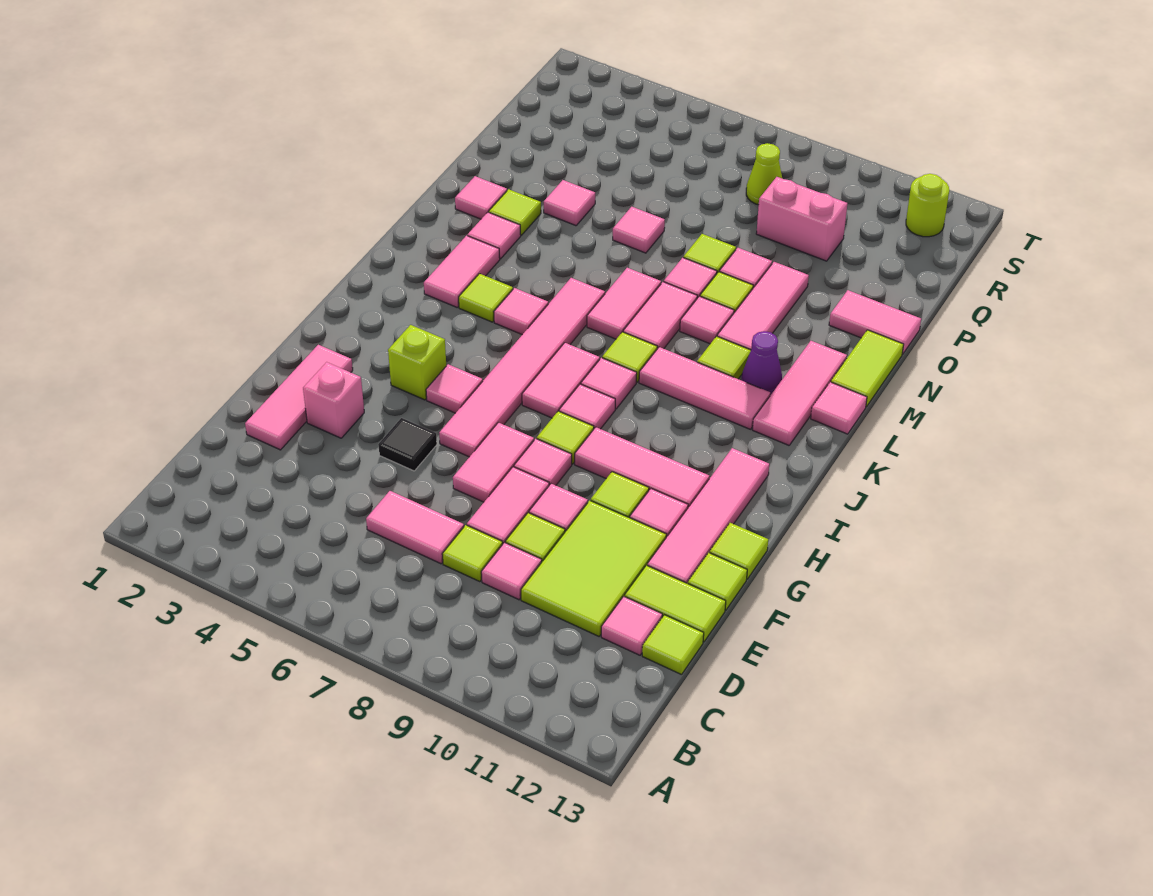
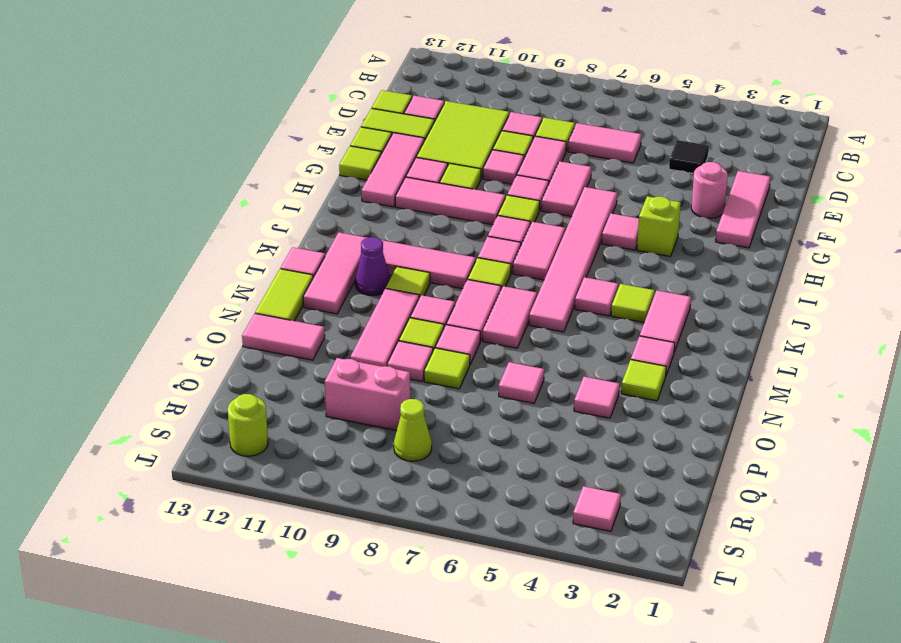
pink 1x1 brick [303,362,364,438] -> pink 1x1 round brick [691,162,728,218]
black 1x1 tile [378,418,437,471] -> black 1x1 tile moved to [669,140,709,173]
pink 1x4 tile [647,448,769,583] -> pink 1x3 tile [362,133,424,207]
pink 1x1 tile [455,176,507,219] -> pink 1x1 tile moved to [573,486,621,531]

